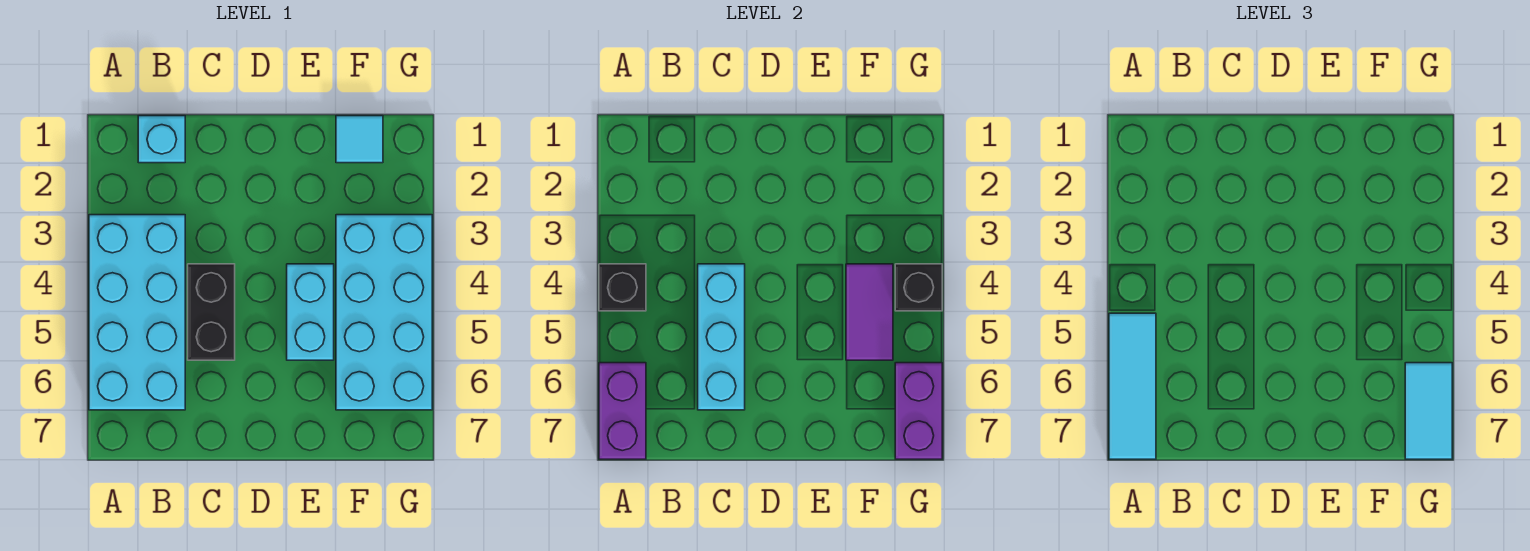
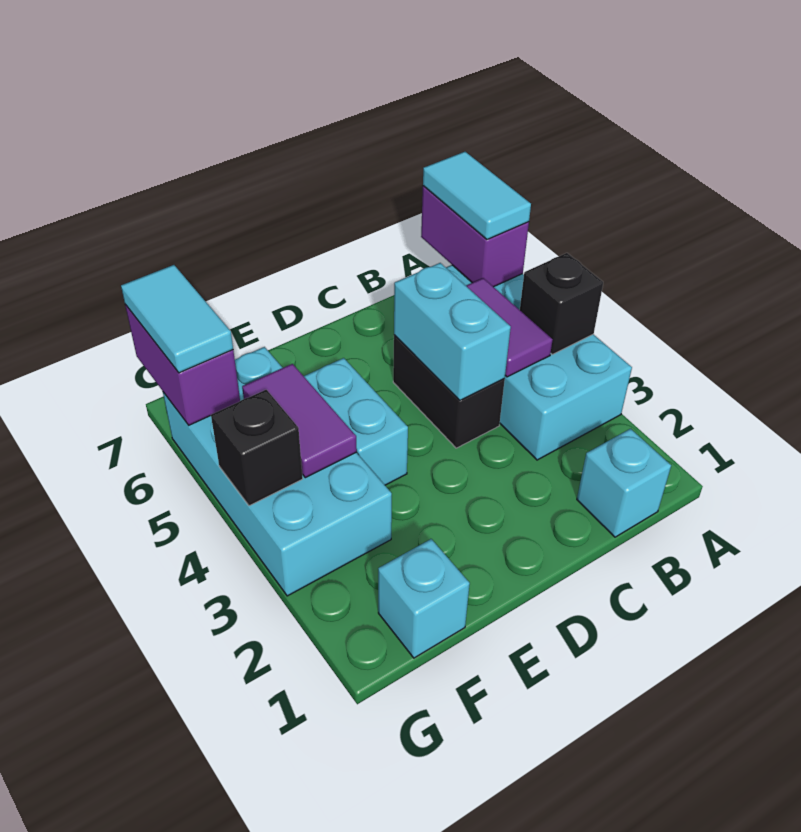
cyan 1x3 tile [1109,313,1156,459] -> cyan 1x2 tile [423,152,531,240]
none -> purple 1x2 tile [466,278,553,377]
cyan 1x3 brick [698,264,745,410] -> cyan 1x2 brick [394,263,511,400]
cyan 1x1 tile [336,116,383,163] -> cyan 1x1 brick [378,539,470,658]

